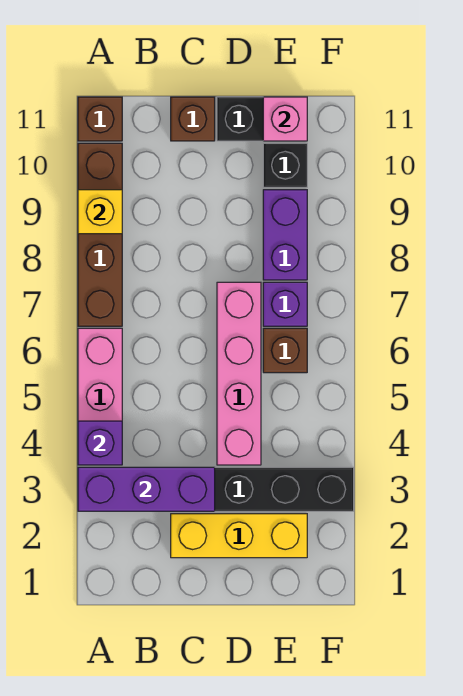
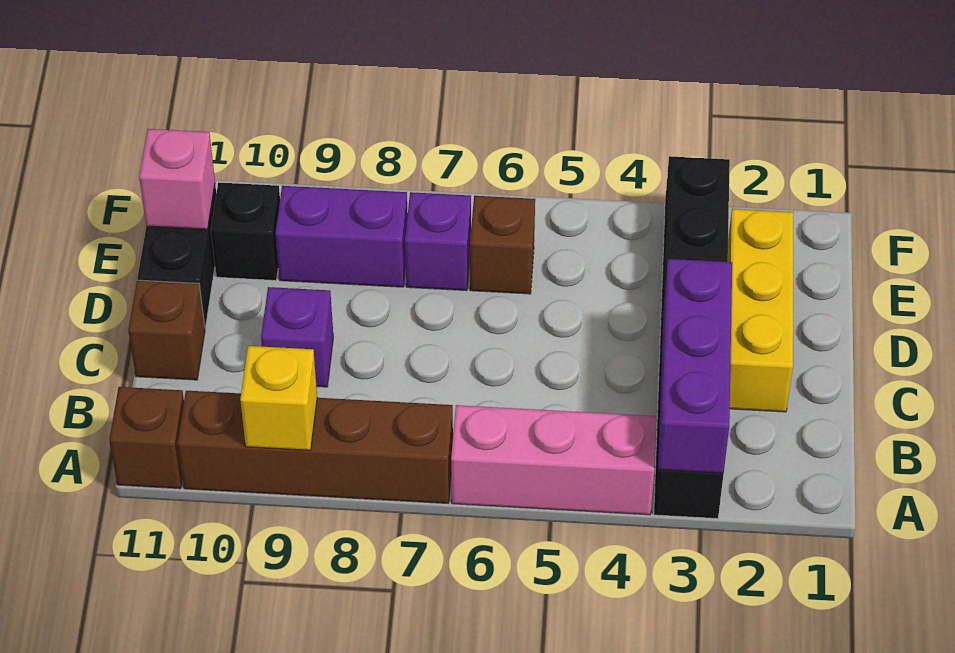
purple 1x1 brick [78,421,122,465] -> purple 1x1 brick moved to [261,287,333,387]
pink 1x4 brick [217,282,261,465] -> none

